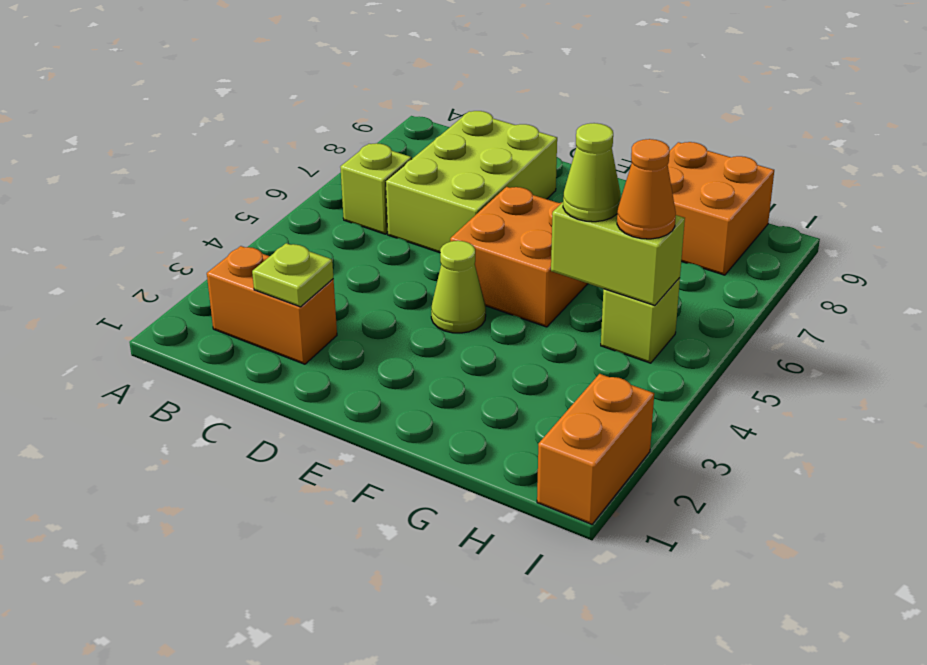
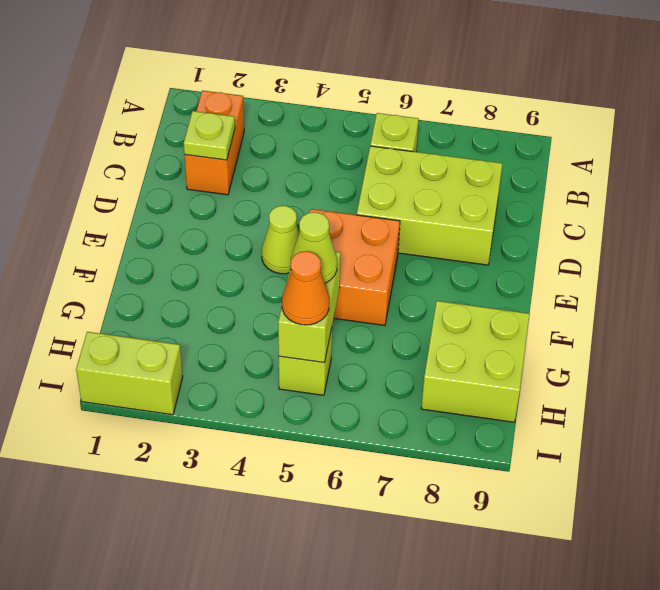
orange 2x2 brick [668,142,774,275] -> lime 2x2 brick [421,301,529,422]
orange 1x2 brick [537,374,654,524] -> lime 1x2 brick [76,332,183,415]

